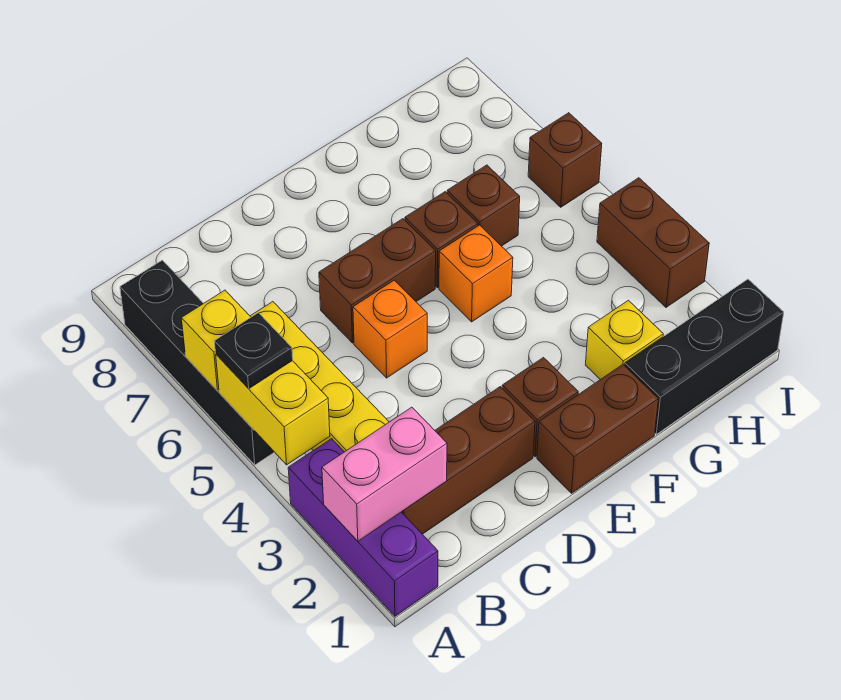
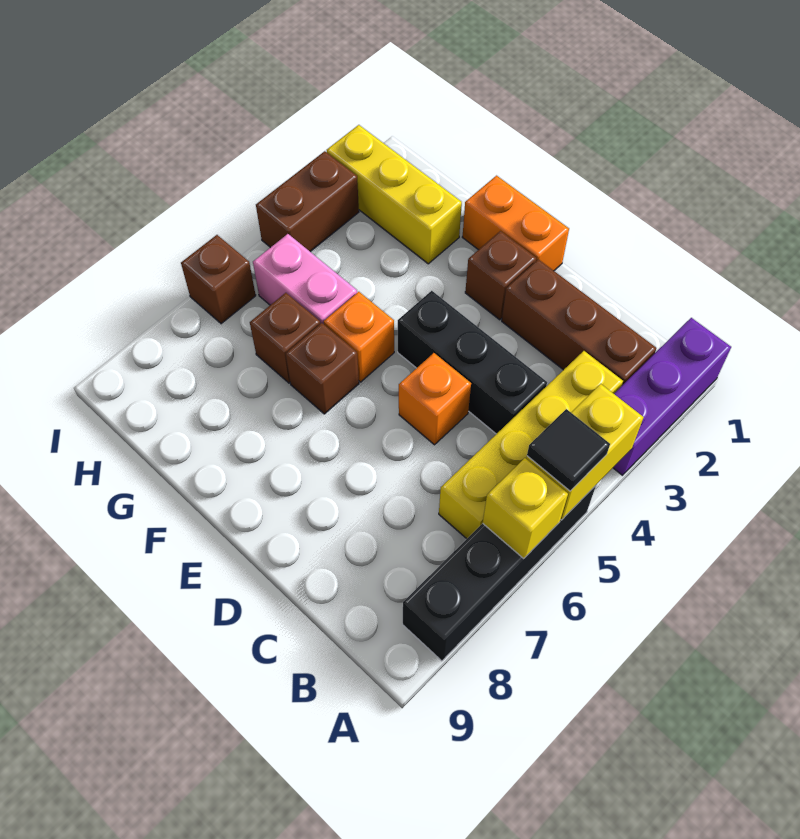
pink 1x2 brick [322,407,447,541] -> pink 1x2 brick moved to [253,234,357,324]
black 1x1 plate [214,313,293,389] -> black 1x1 tile [527,409,610,491]
brown 1x2 brick [319,219,436,343] -> none
brown 1x2 brick [537,365,658,493] -> orange 1x2 brick [462,176,569,271]
black 1x3 brick [625,279,784,434] -> black 1x3 brick moved to [398,291,547,434]
yellow 1x1 brick [585,300,663,380] -> yellow 1x3 brick [327,125,462,264]

